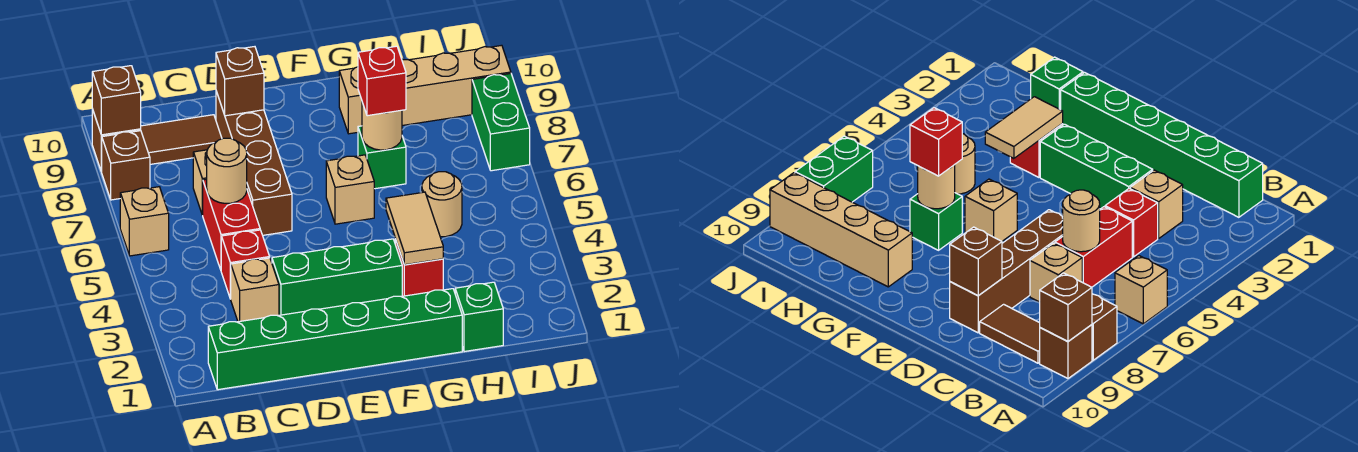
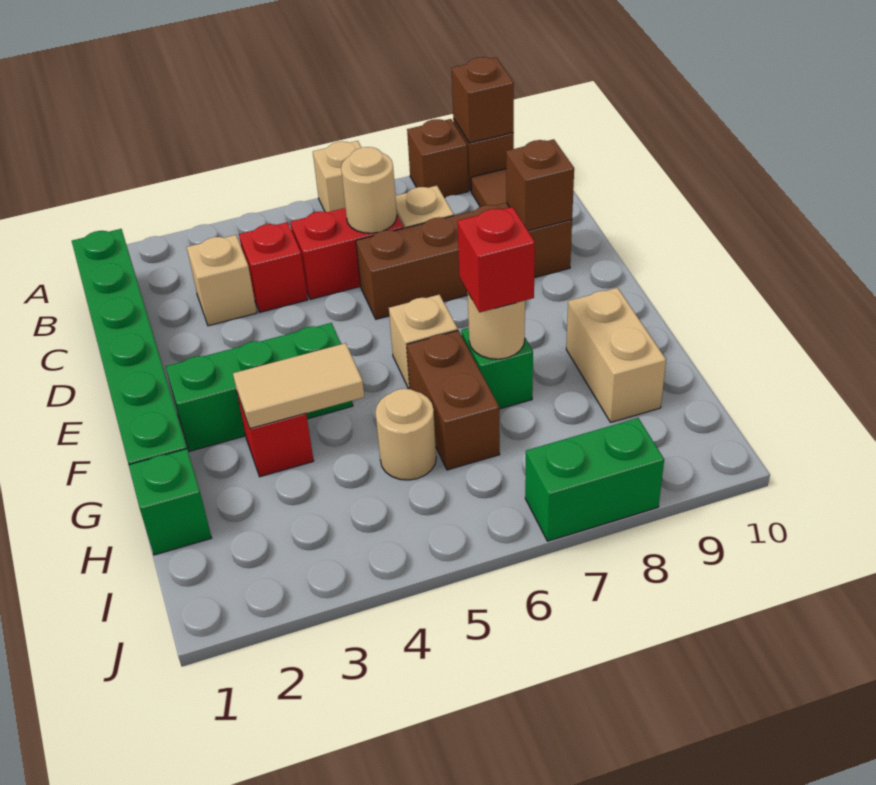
green 1x3 brick [272,239,402,315] -> green 1x3 brick turned to [166,323,353,451]
none -> brown 1x2 brick [407,330,500,470]
tan 1x4 brick [339,45,511,134] -> tan 1x2 brick [566,288,666,422]

